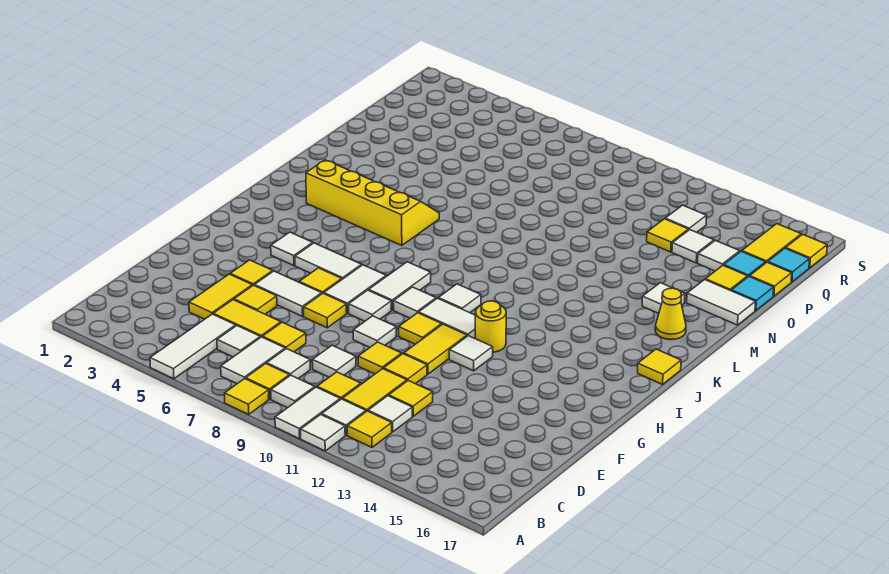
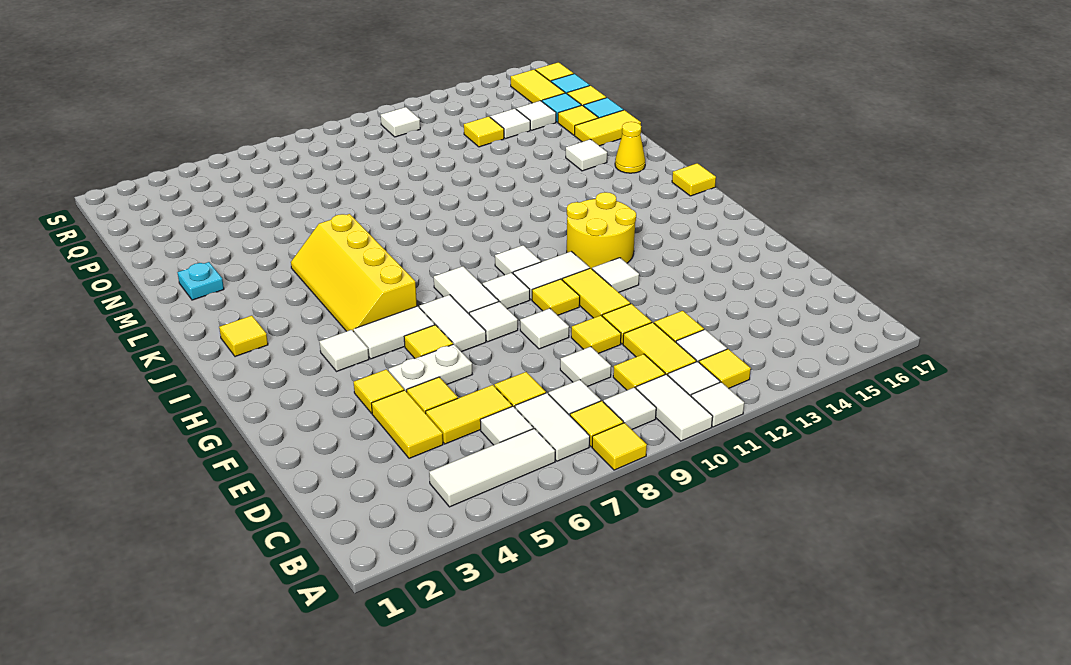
white 1x3 tile [150,314,236,379] -> white 1x3 tile turned to [429,428,555,507]
white 1x2 tile [254,271,322,316] -> white 1x2 plate [388,344,472,392]
yellow 1x1 tile [304,293,347,328] -> yellow 1x1 tile moved to [219,316,268,357]
yellow 1x1 round brick [475,301,506,352] -> yellow 2x2 round brick [567,192,636,269]
yellow 2x4 slope [306,160,439,246] -> yellow 2x4 slope turned to [291,214,417,332]
none -> cyan 1x1 plate [177,262,224,300]
white 1x2 tile [687,280,755,325] -> yellow 1x2 tile [575,110,641,146]
white 1x1 tile [665,205,707,232] -> white 1x1 tile moved to [381,107,420,137]

